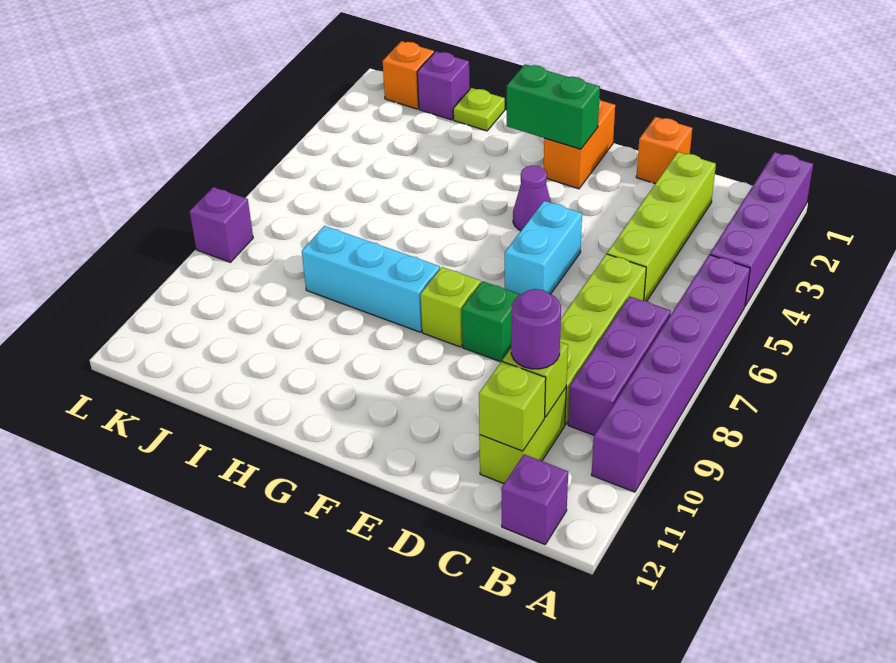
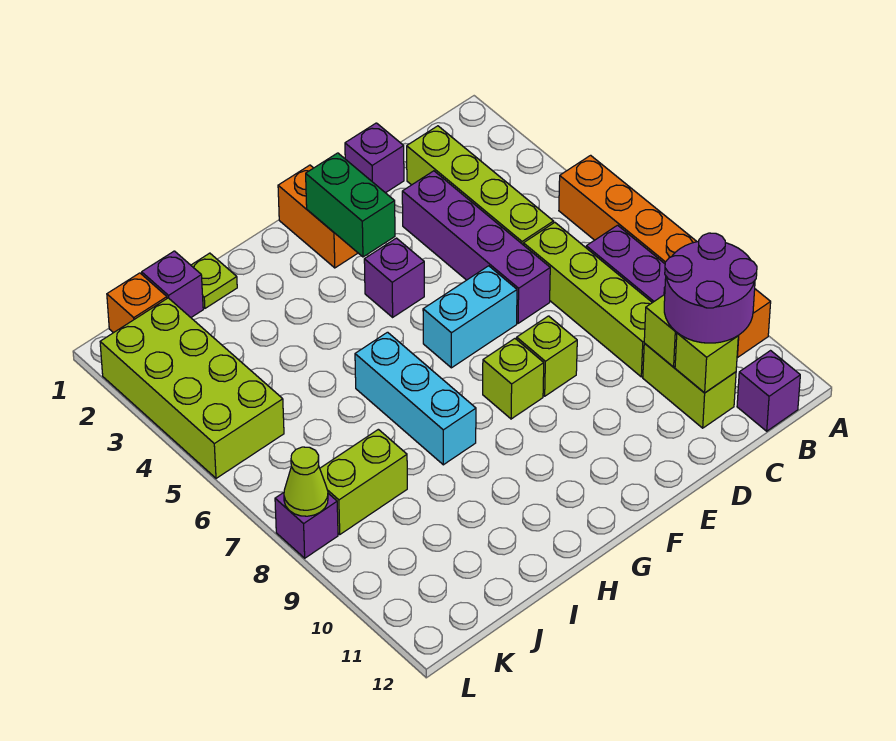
purple 1x4 brick [710,152,813,306] -> purple 1x4 brick moved to [402,171,550,323]
purple 1x6 brick [591,255,750,492] -> orange 1x6 brick [559,155,771,358]
purple 1x1 round brick [511,289,561,369] -> purple 2x2 round brick [664,233,757,343]
orange 1x1 brick [636,117,692,184] -> purple 1x1 brick [345,123,404,193]
cyan 1x2 brick [505,201,582,294] -> cyan 1x2 brick turned to [423,266,517,368]
green 1x1 brick [462,281,521,362] -> lime 1x1 brick [517,316,577,396]
green 1x2 brick [507,64,600,149] -> green 1x2 brick turned to [306,153,395,257]
purple 1x1 cone [513,166,551,231] -> purple 1x1 brick [364,238,424,317]
cyan 1x3 brick [302,226,440,332] -> cyan 1x3 brick turned to [355,332,476,465]
none -> lime 1x2 brick [320,429,407,534]
none -> lime 2x4 brick [100,298,284,478]
none -> lime 1x1 cone [284,447,328,516]

